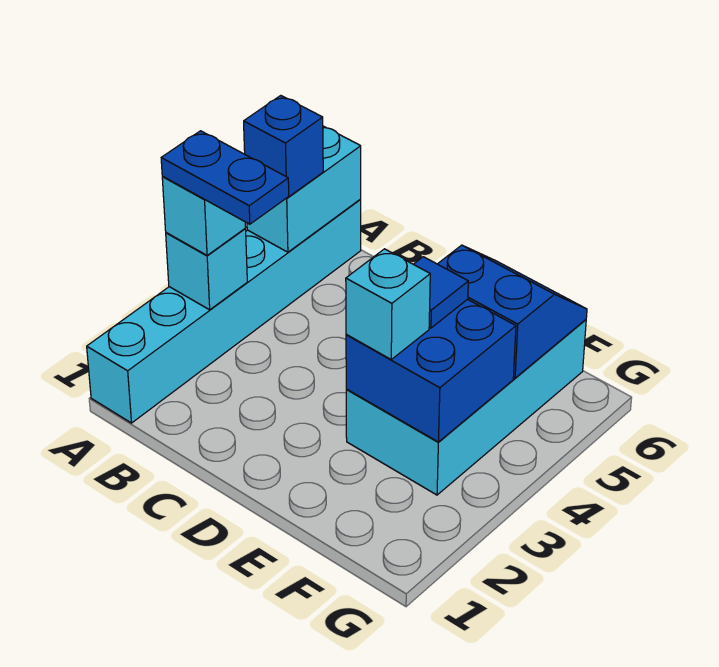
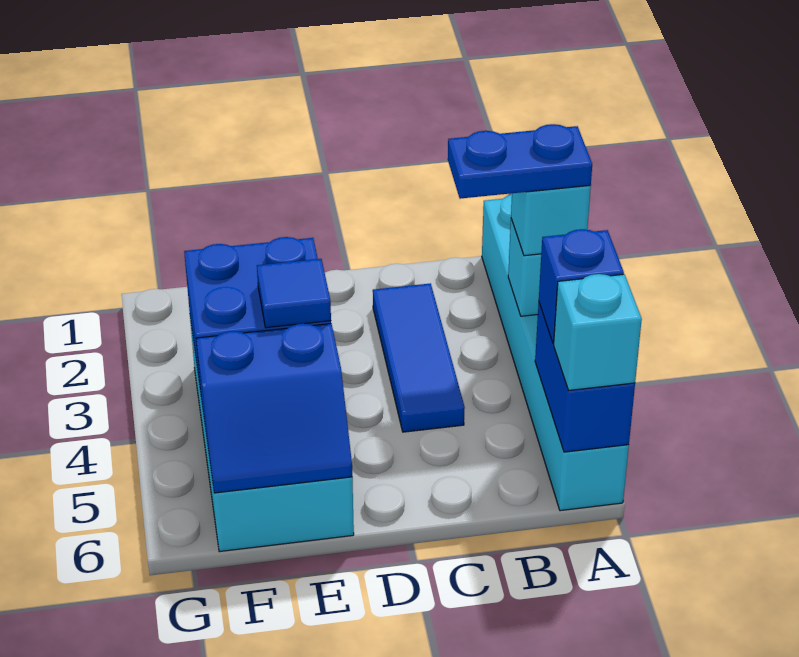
cyan 1x2 brick [247,126,361,252] -> blue 1x2 brick [535,303,635,452]
none -> blue 1x3 tile [373,283,465,432]
cyan 1x1 brick [346,249,430,359] -> cyan 1x1 brick moved to [554,274,642,391]

